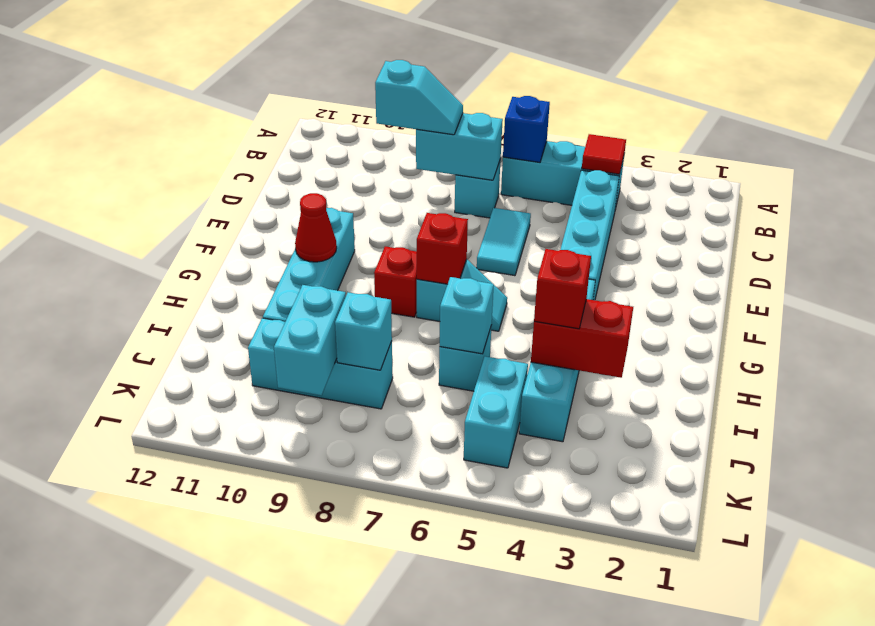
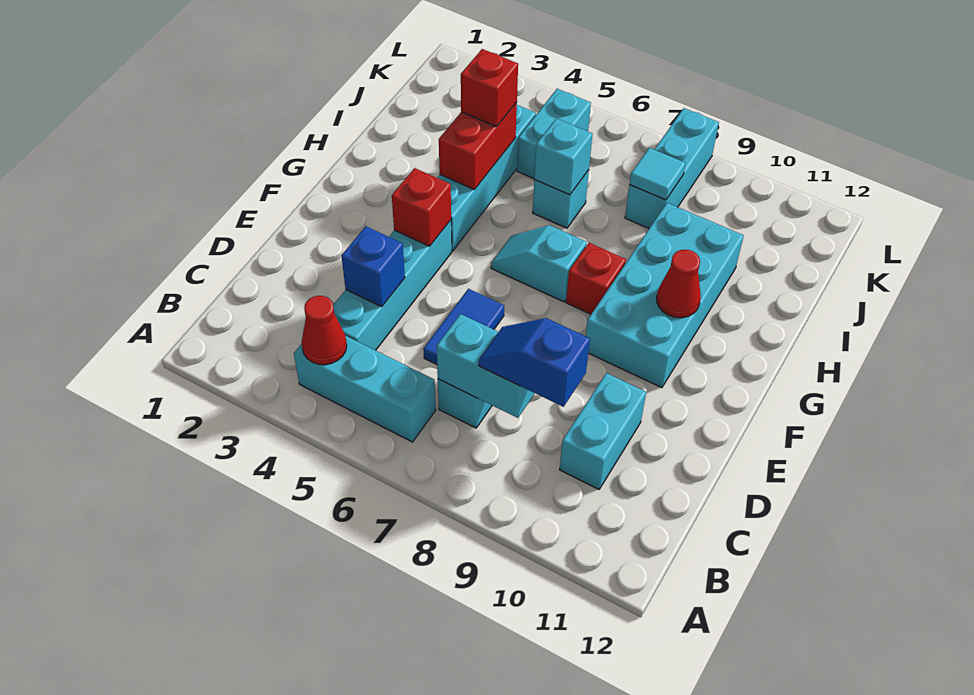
red 1x1 tile [582,134,626,174] -> red 1x1 cone [301,296,347,365]
blue 1x1 brick [503,96,550,162] -> blue 1x1 brick moved to [342,226,405,307]
cyan 1x2 slope [375,60,463,135] -> blue 1x2 slope [479,318,590,407]
cyan 1x2 tile [477,208,531,276] -> blue 1x2 tile [423,289,504,364]
cyan 1x4 brick [263,208,355,322] -> cyan 2x4 brick [586,203,744,388]
red 1x1 brick [417,213,468,284] -> red 1x1 brick moved to [392,168,451,246]
red 1x2 brick [531,299,633,378] -> red 1x2 brick turned to [439,102,517,190]
cyan 1x3 brick [248,318,393,409] -> cyan 1x3 brick turned to [625,108,719,228]
cyan 1x1 brick [335,292,392,370] -> cyan 1x1 tile [630,148,686,200]
cyan 1x2 brick [274,285,346,395] -> cyan 1x2 brick moved to [560,373,646,489]

